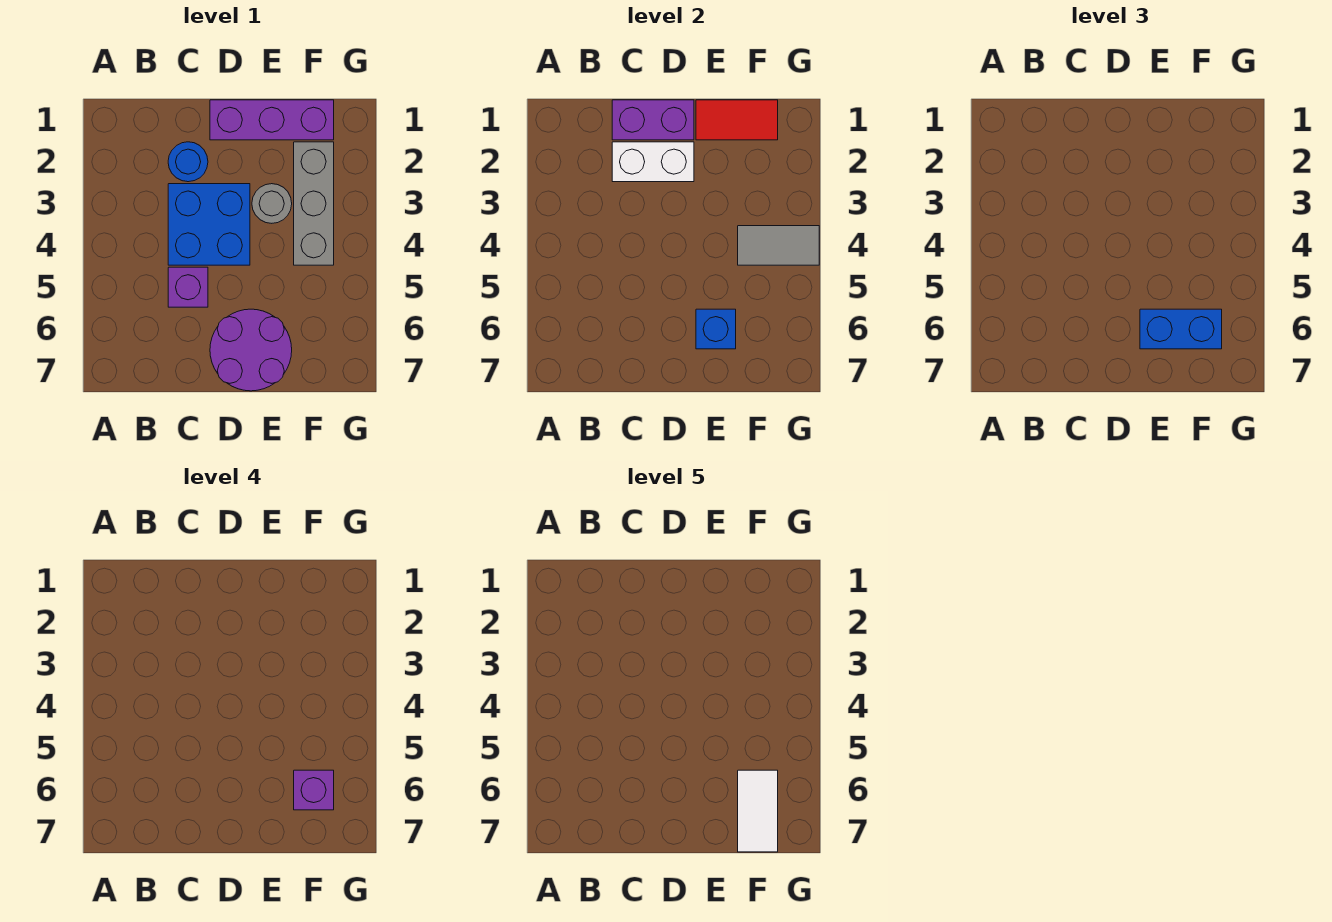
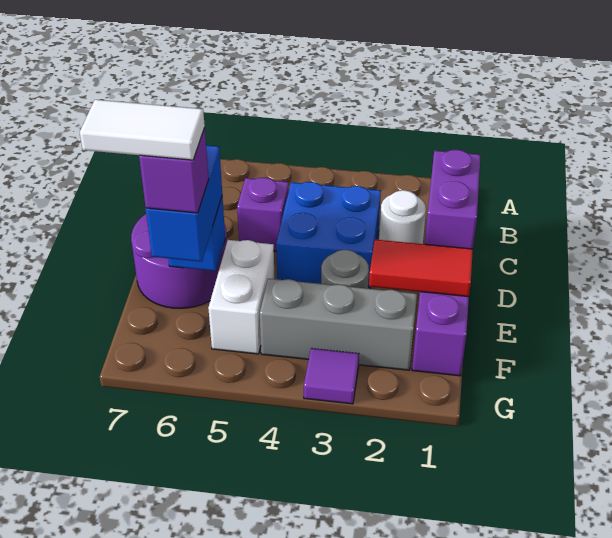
blue 1x1 round brick [168,142,208,182] -> white 1x1 round brick [379,190,426,244]
white 1x2 brick [612,142,694,182] -> white 1x2 brick moved to [208,240,275,354]
red 1x2 tile [696,100,778,140] -> red 1x2 tile turned to [369,240,473,297]
grey 1x2 tile [738,226,819,265] -> none
none -> purple 1x1 tile [304,348,359,404]

